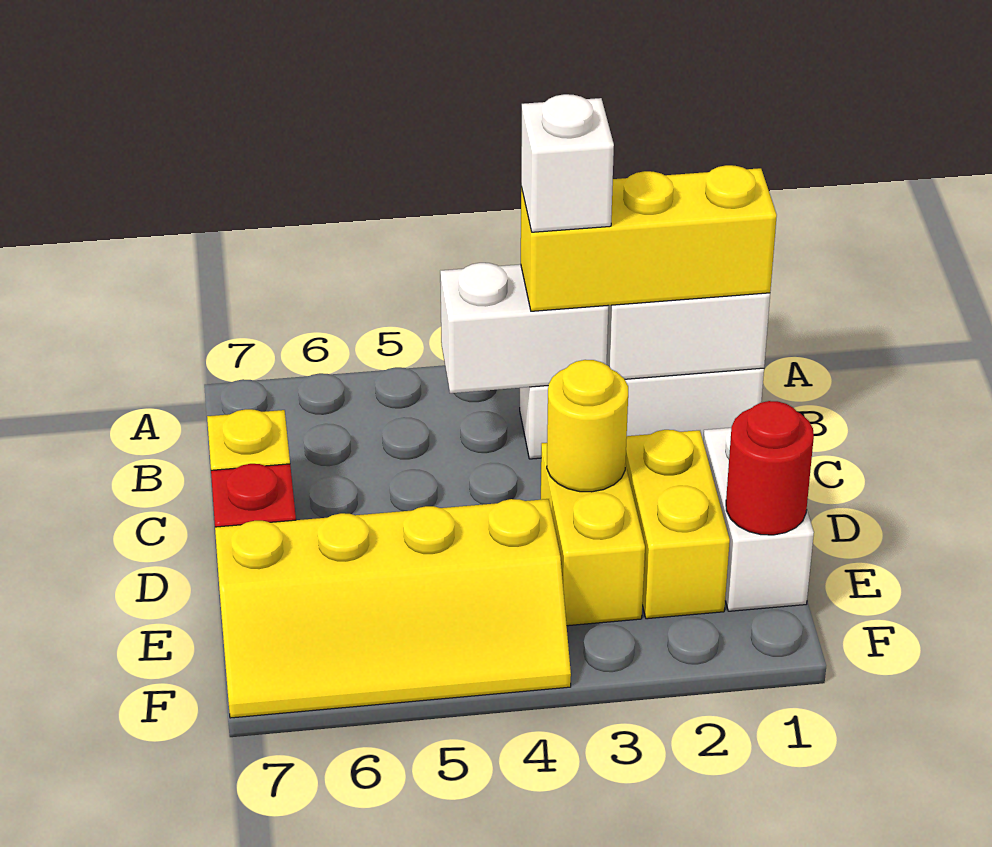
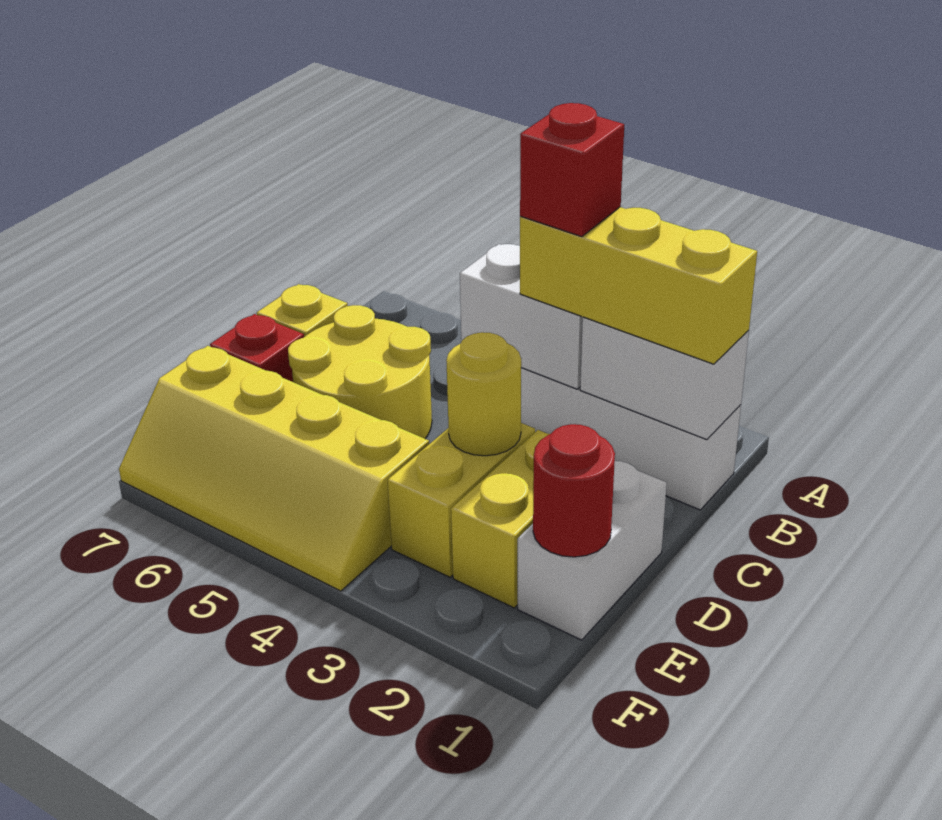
white 1x1 brick [521,94,614,232] -> red 1x1 brick [520,103,624,237]
none -> yellow 2x2 round brick [288,305,432,439]

